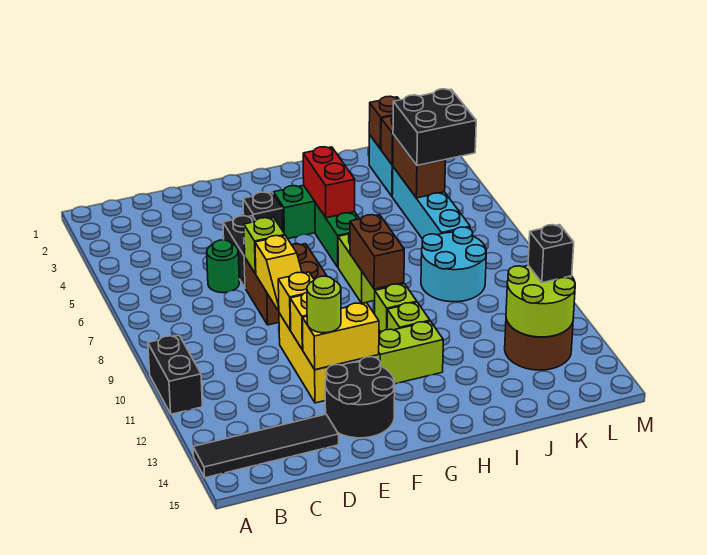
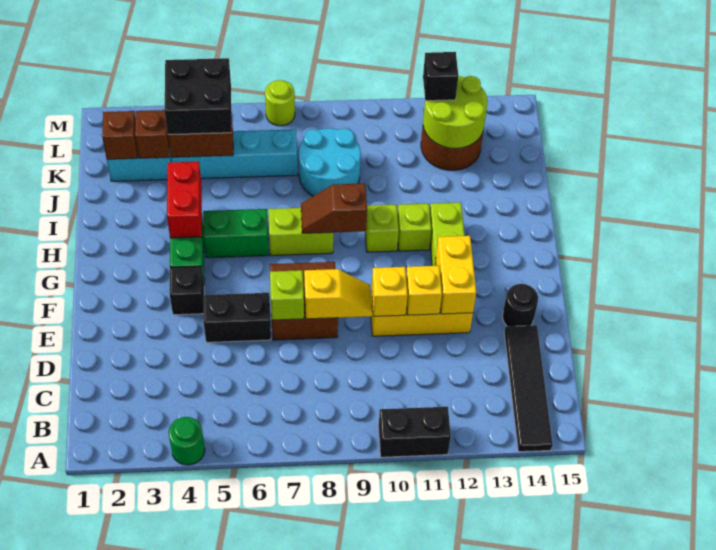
green 1x1 round brick [207,240,239,293] -> green 1x1 round brick moved to [168,417,205,465]
lime 1x1 round brick [307,276,341,333] -> lime 1x1 round brick moved to [265,80,295,126]
black 2x2 round brick [325,357,395,438] -> black 1x1 round brick [503,284,538,326]
red 1x2 brick [303,147,355,218] -> red 1x2 brick turned to [167,162,202,238]
brown 1x2 brick [350,215,404,289] -> brown 1x2 slope [301,183,367,233]

